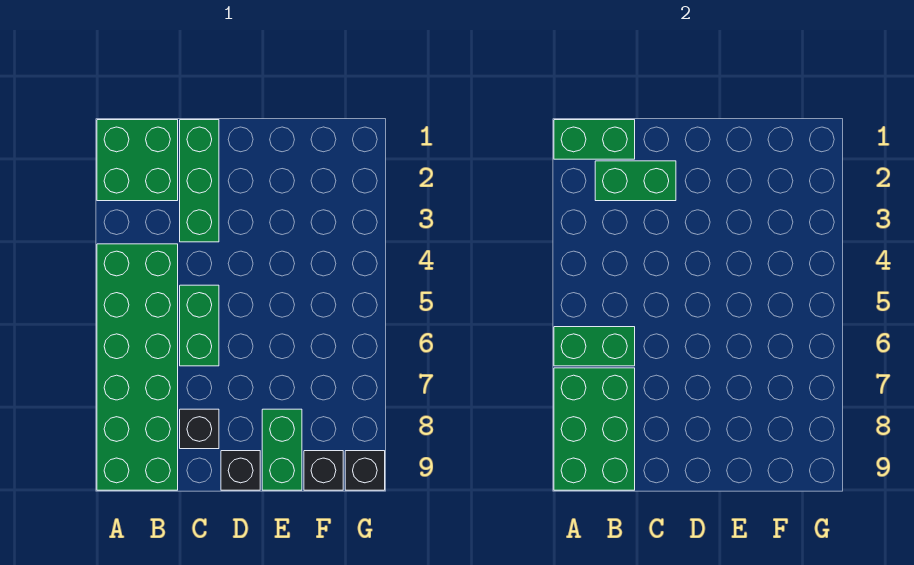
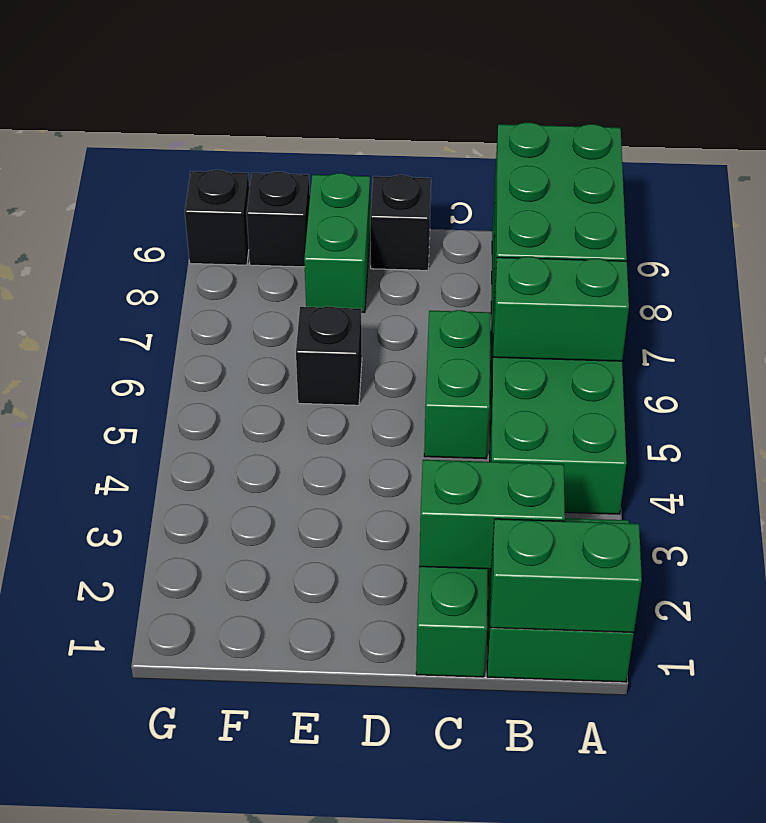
black 1x1 brick [180,409,219,449] -> black 1x1 brick moved to [296,306,362,405]

